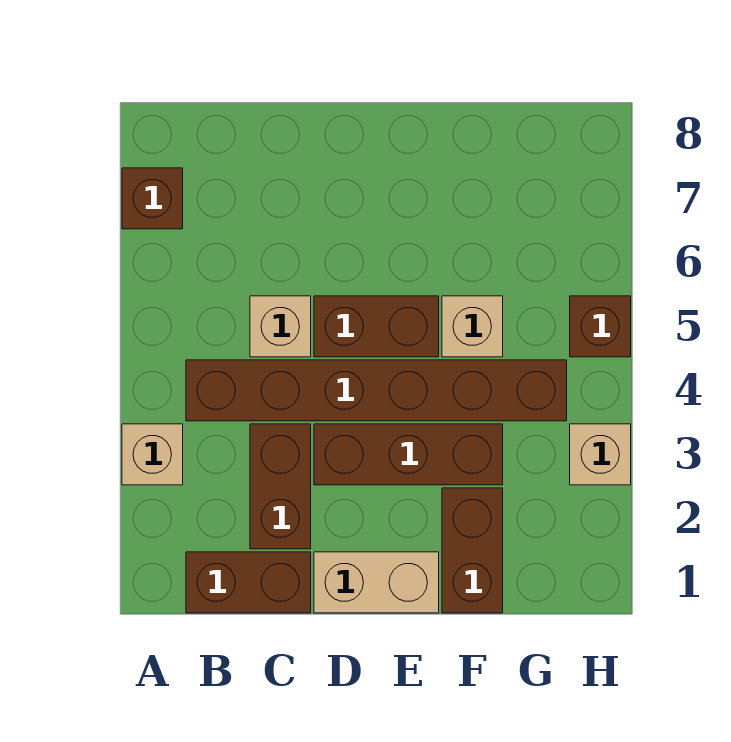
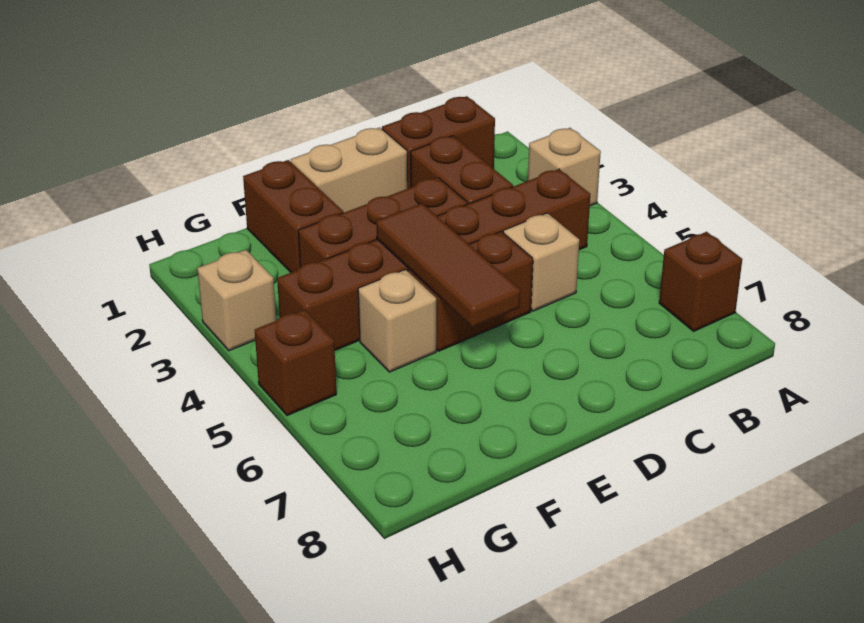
none -> brown 1x3 tile [376,203,520,328]

